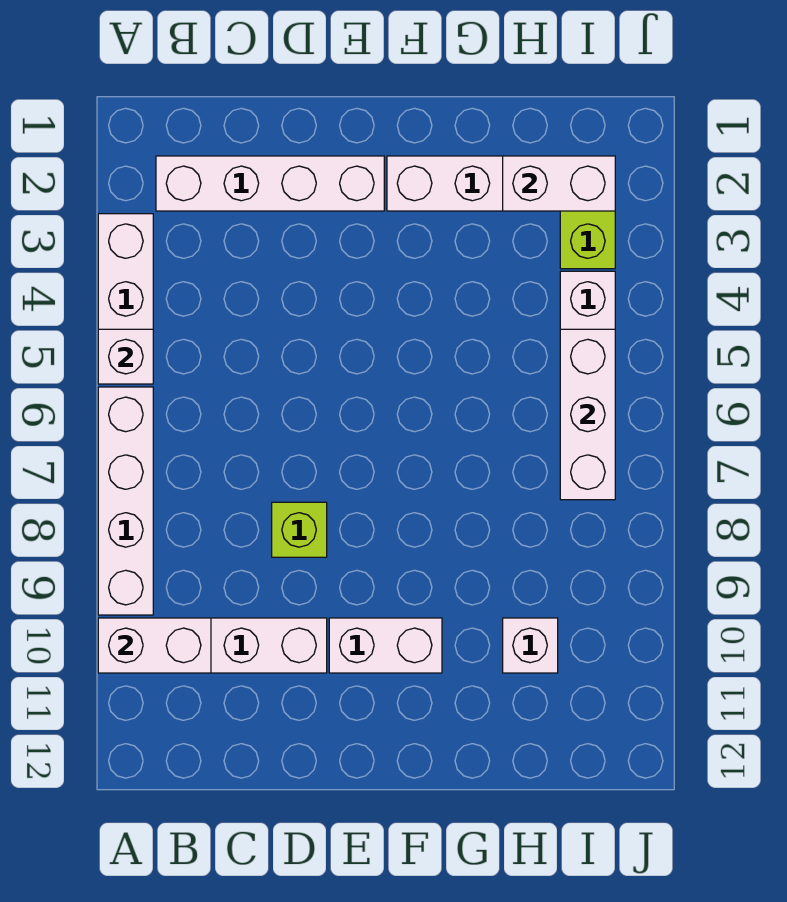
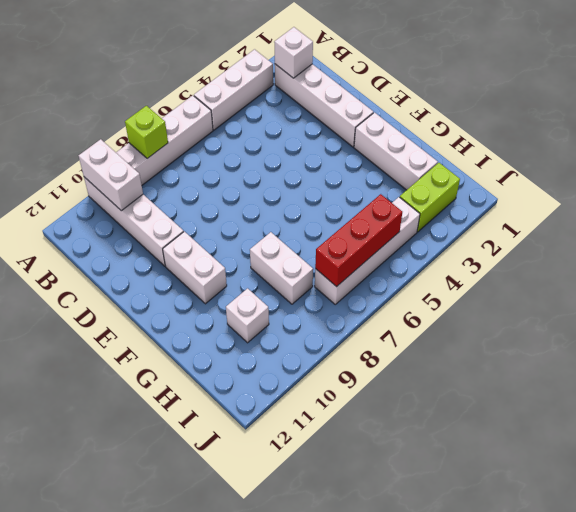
white 1x1 brick [98,329,153,384] -> white 1x1 brick moved to [274,27,313,78]
lime 1x1 brick [272,502,327,557] -> lime 1x1 brick moved to [125,106,168,159]
white 1x2 brick [503,156,615,211] -> white 1x2 brick moved to [250,232,313,304]
white 1x3 brick [560,329,615,500] -> red 1x3 brick [315,194,402,287]

